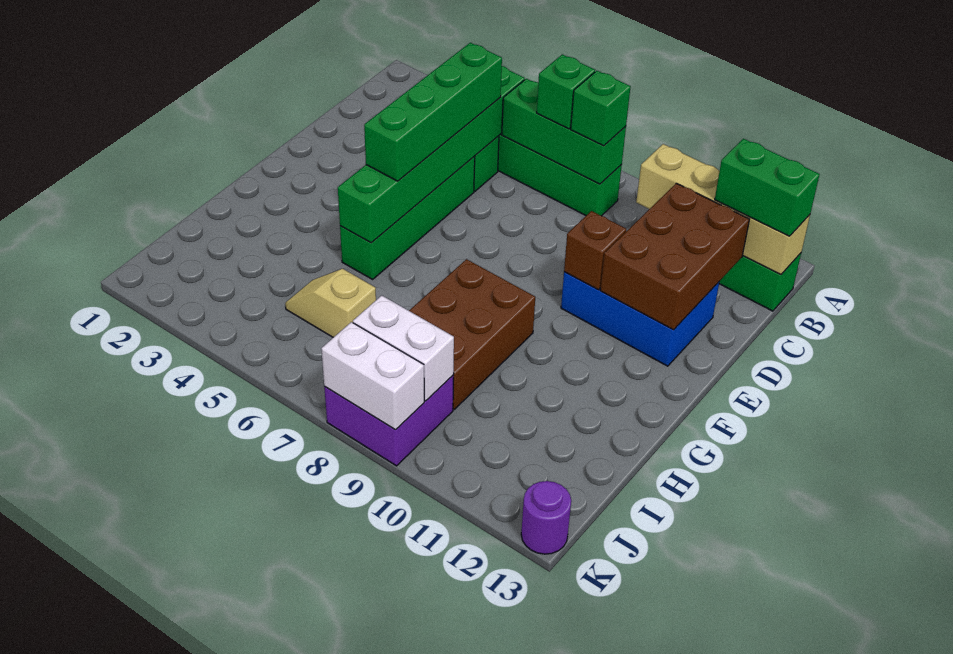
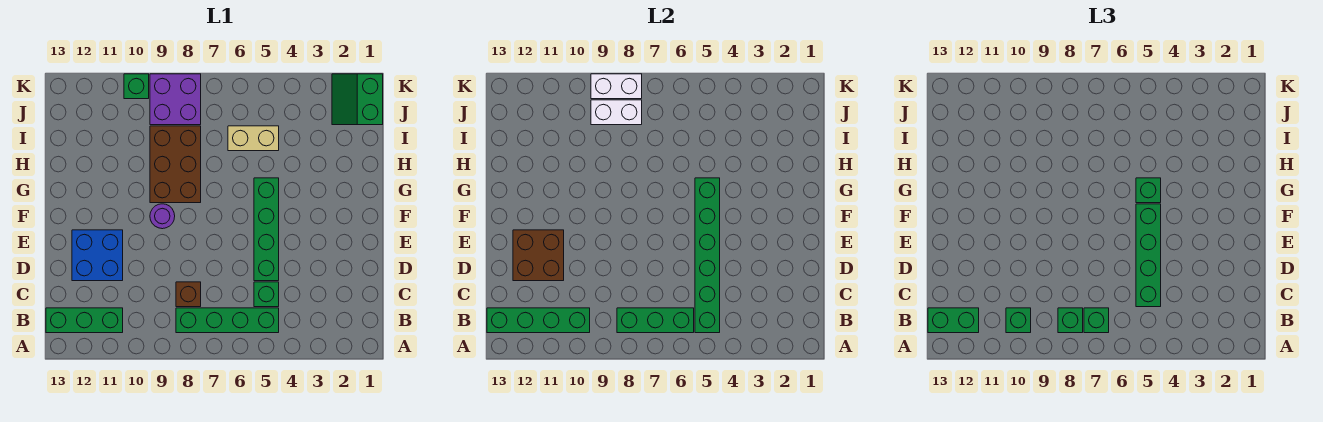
tan 1x4 brick [636,144,810,274] -> green 1x4 brick [487,308,590,333]
none -> green 1x1 brick [1006,308,1031,333]
brown 2x3 brick [600,183,749,330] -> brown 2x2 brick [513,230,564,281]
blue 2x3 brick [561,272,719,366] -> blue 2x2 brick [72,230,123,281]
brown 1x1 brick [564,211,626,290] -> brown 1x1 brick moved to [176,282,201,307]
none -> green 1x1 brick [1136,178,1161,203]
tan 1x2 slope [285,269,376,338] -> tan 1x2 brick [228,126,279,151]
none -> green 2x2 slope [332,74,383,125]
none -> green 1x1 brick [124,74,149,99]
purple 1x1 round brick [521,481,571,554] -> purple 1x1 round brick moved to [150,204,175,229]

